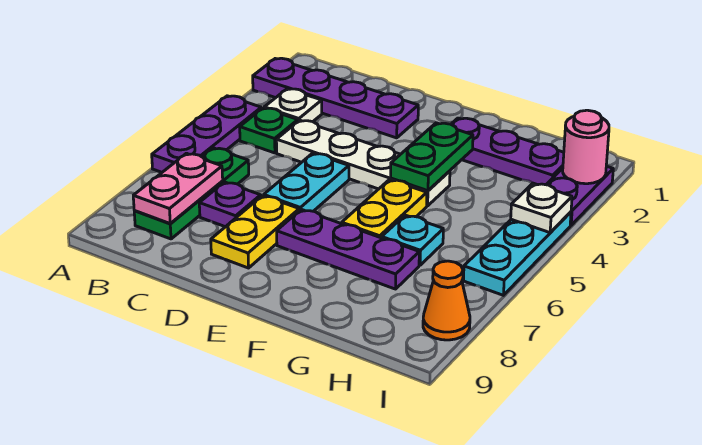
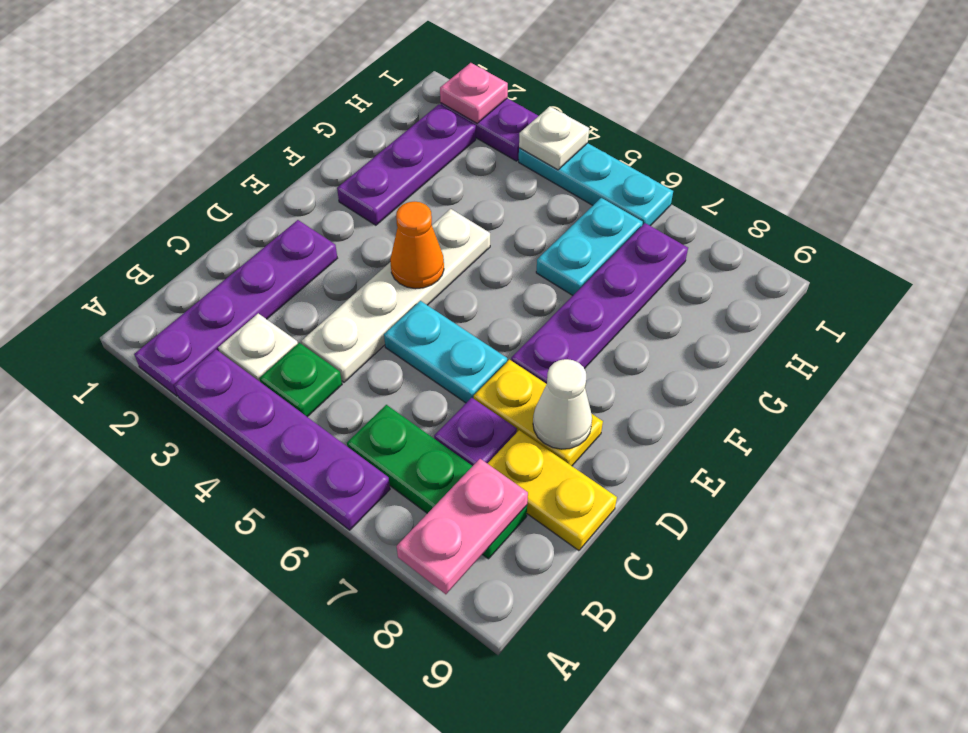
purple 1x3 plate [152,96,261,172] -> purple 1x4 plate [174,350,390,530]
pink 1x2 plate [133,153,223,224] -> pink 1x2 plate turned to [397,459,528,594]
none -> white 1x1 cone [533,359,592,449]
purple 1x3 plate [277,209,419,289] -> purple 1x4 plate [511,223,688,384]
green 1x2 plate [391,123,473,191] -> none
yellow 1x2 plate [342,180,427,238] -> yellow 1x2 plate moved to [487,430,617,551]
cyan 1x1 plate [382,215,443,265] -> cyan 1x2 plate [536,198,643,295]
pink 1x1 round brick [563,110,609,184] -> pink 1x1 plate [440,63,508,123]
orange 1x1 cone [423,261,470,340] -> orange 1x1 cone moved to [390,202,444,289]

